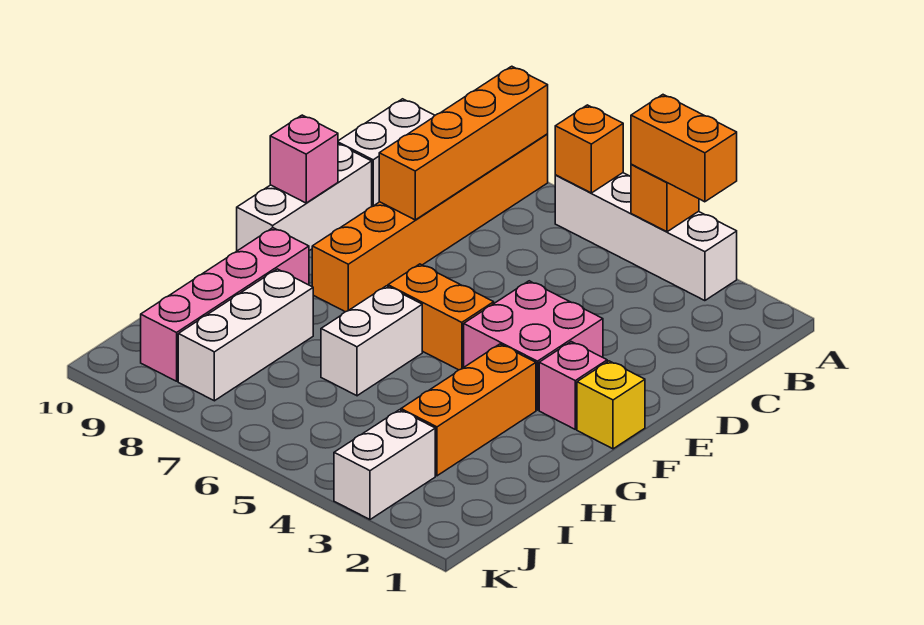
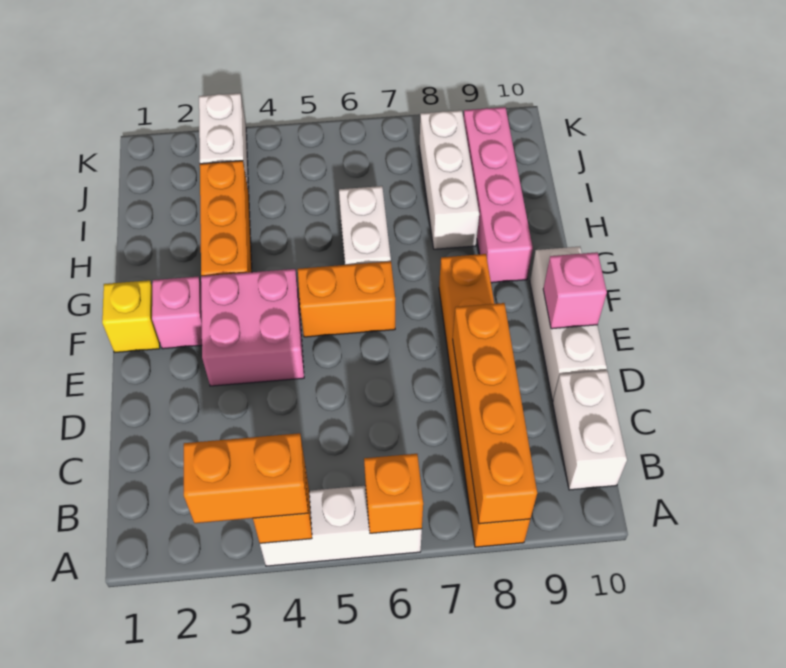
white 1x4 brick [555,173,737,301] -> white 1x3 brick [260,486,422,566]

